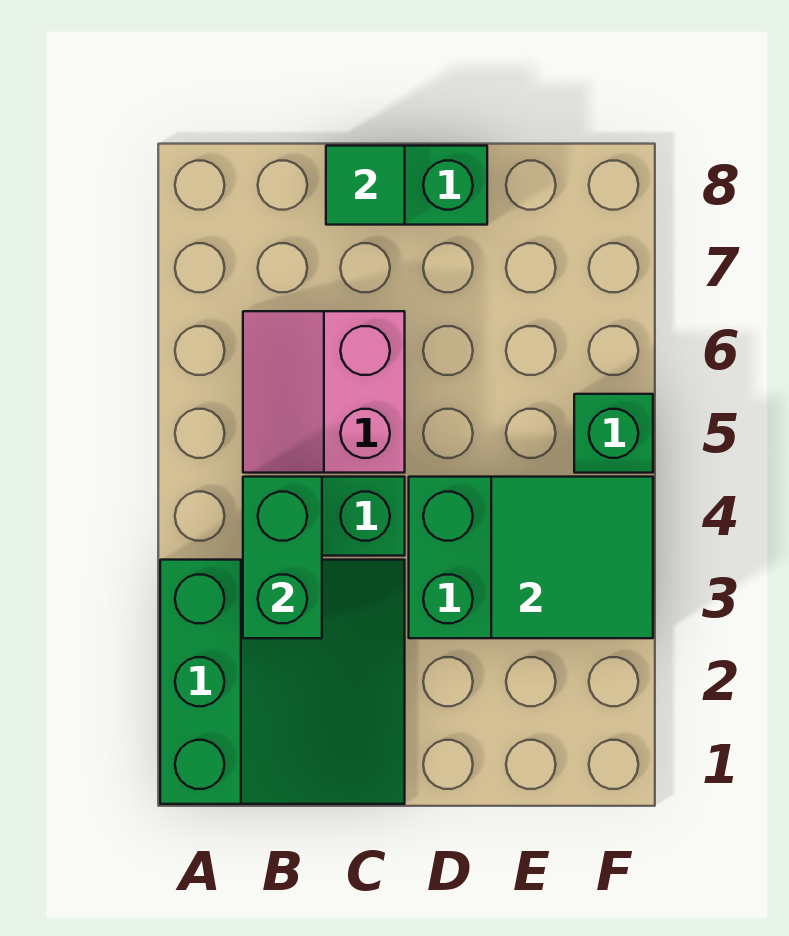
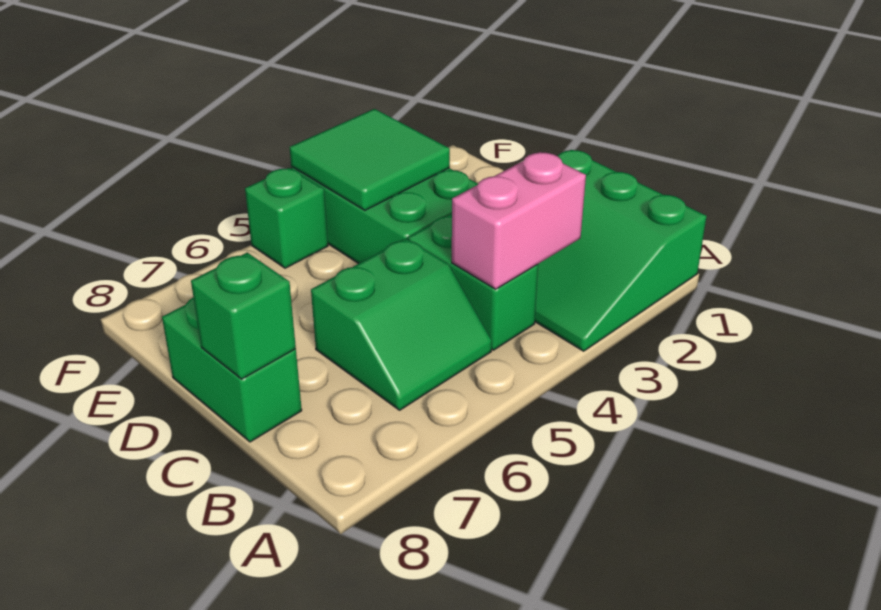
green 3x3 slope [160,560,405,804] -> green 3x3 slope turned to [535,150,707,351]
green 1x2 brick [243,477,322,638] -> pink 1x2 brick [452,152,586,289]
pink 2x2 slope [243,311,405,473] -> green 2x2 slope [311,239,492,410]
green 1x1 tile [326,146,405,225] -> green 1x1 brick [191,253,296,379]

